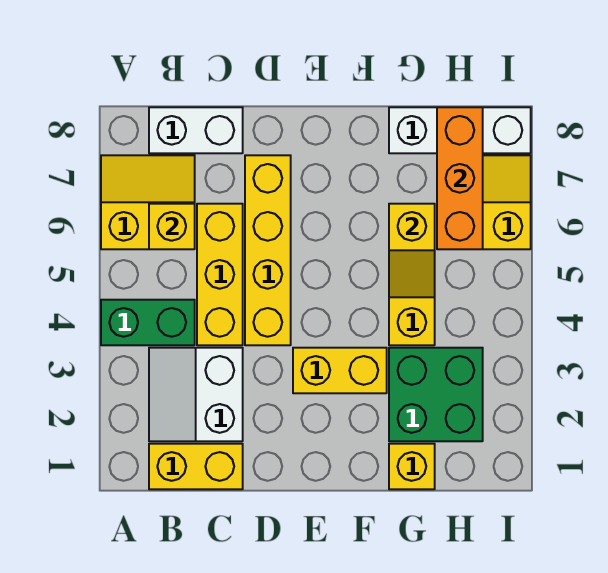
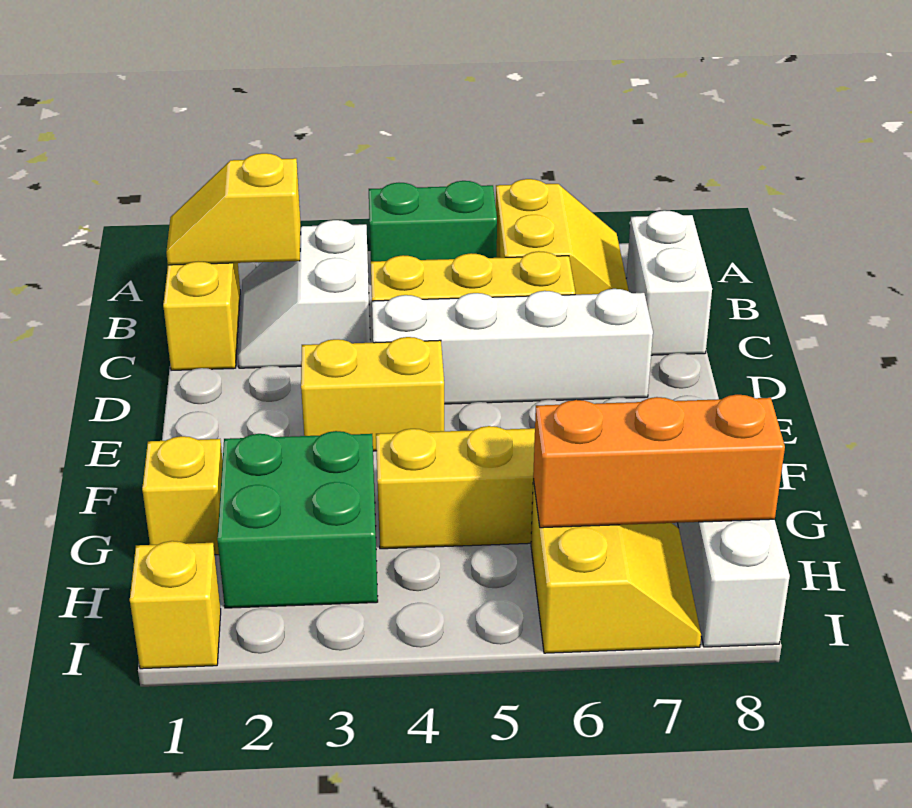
green 1x2 brick [101,300,195,345] -> green 1x2 brick turned to [369,181,497,261]
white 2x2 slope [149,348,243,441] -> white 2x2 slope turned to [238,220,370,368]
yellow 1x1 brick [149,204,195,249] -> yellow 1x1 brick moved to [130,541,221,669]
yellow 1x4 brick [245,155,291,345] -> white 1x4 brick [372,289,653,404]
yellow 1x2 brick [293,348,387,393] -> yellow 1x2 brick turned to [301,337,445,451]
yellow 1x2 slope [389,204,435,297] -> yellow 1x2 slope moved to [166,153,301,265]

